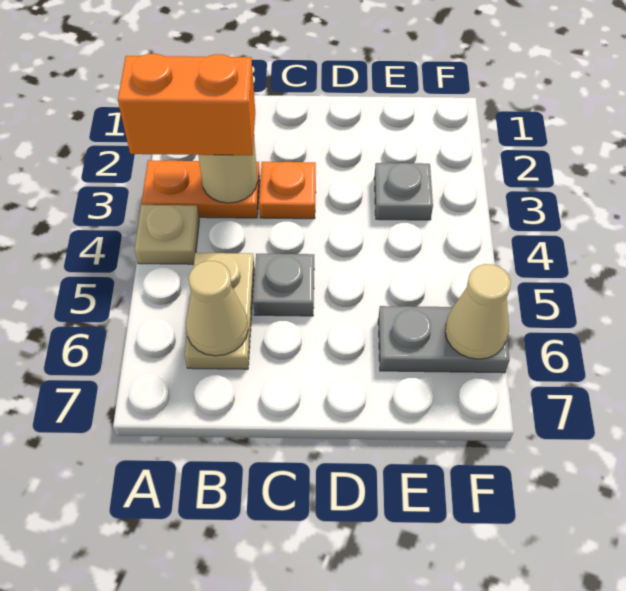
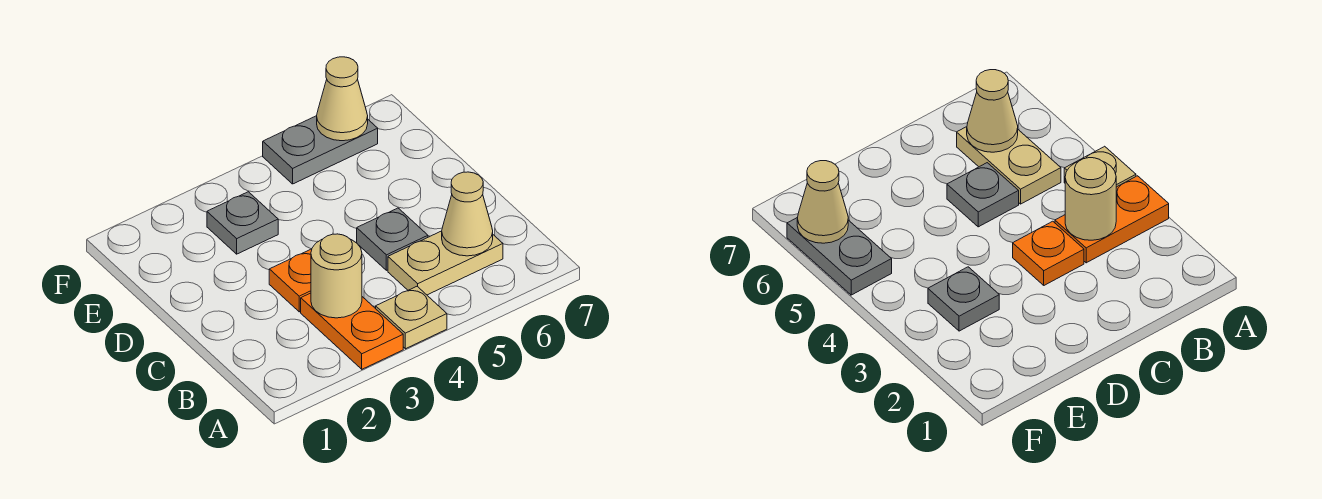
orange 1x2 brick [118,54,255,155] -> none
grey 1x2 plate [378,306,510,373] -> grey 1x2 plate turned to [263,116,378,184]

